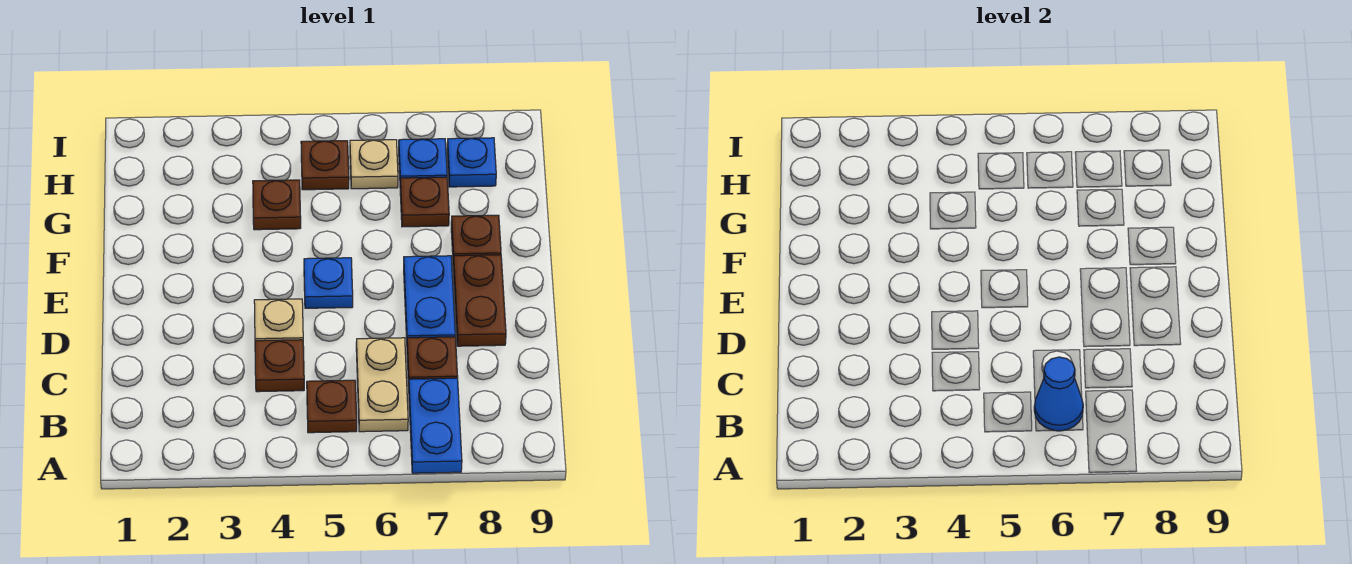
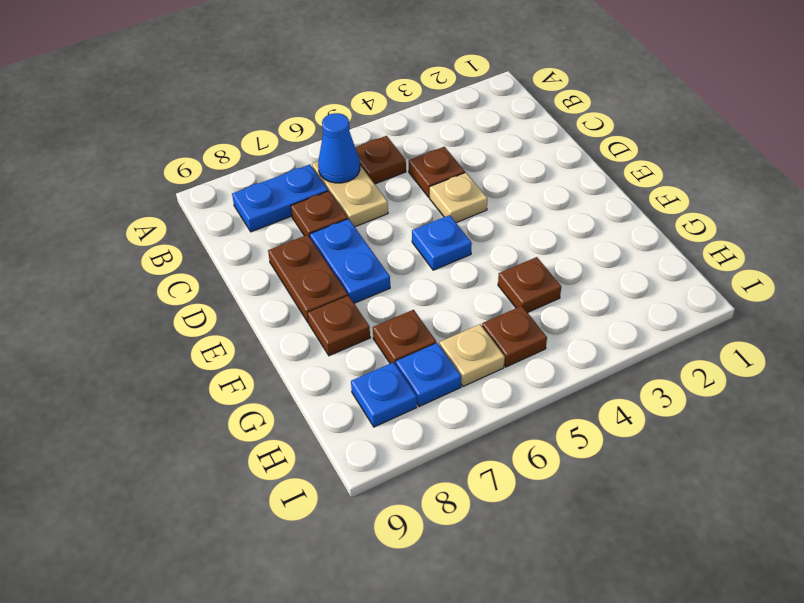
blue 1x2 plate [409,378,462,473] -> blue 1x2 plate turned to [232,165,328,232]

